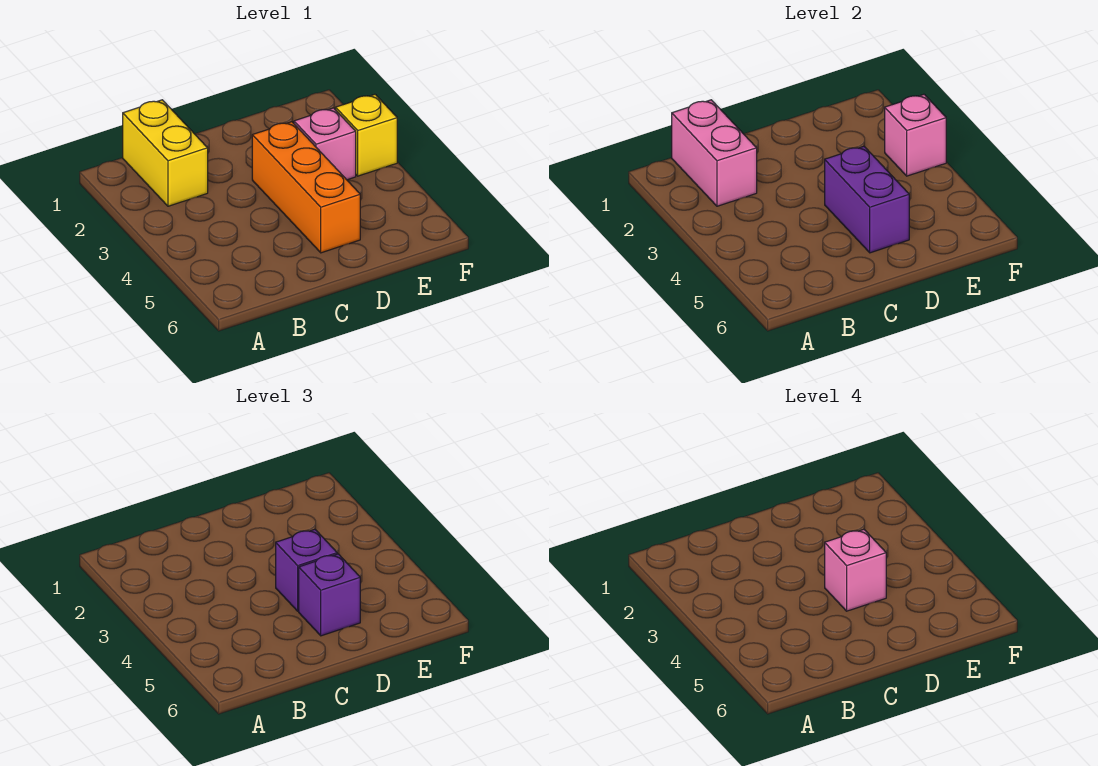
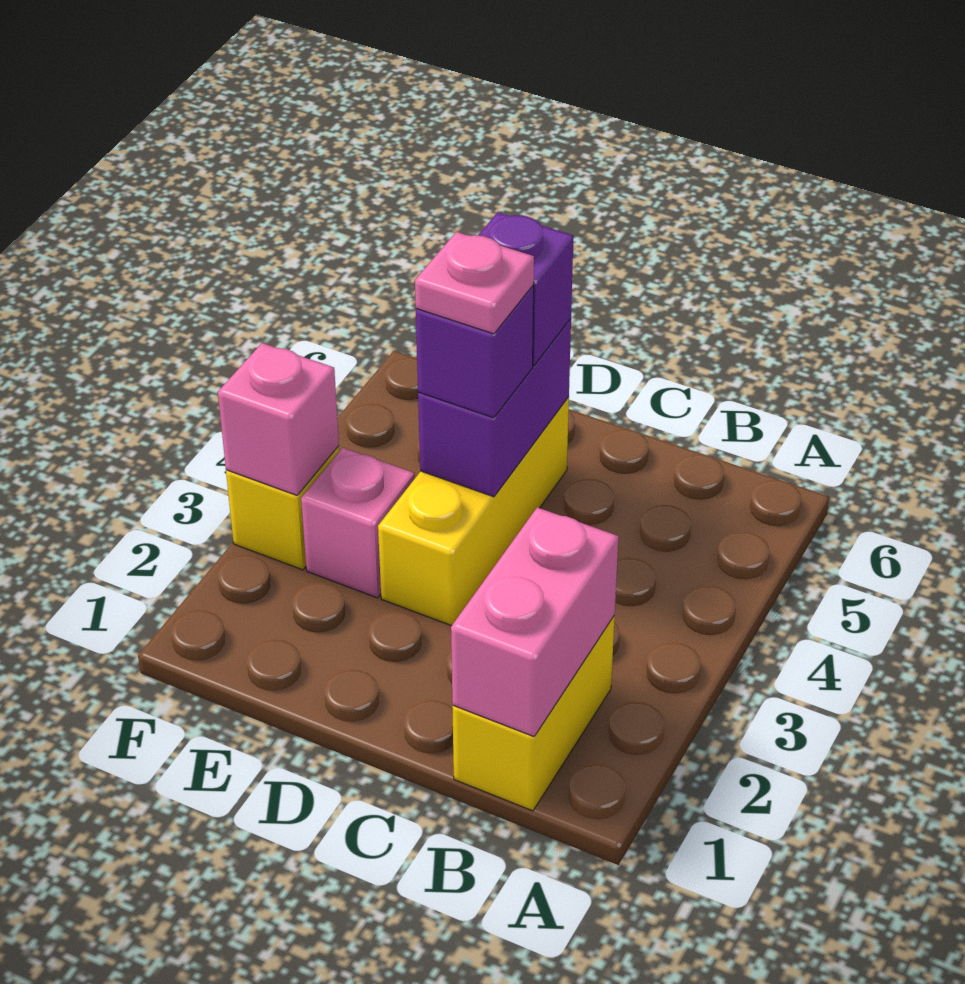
orange 1x3 brick [252,122,360,253] -> yellow 1x3 brick [378,397,569,626]
pink 1x1 brick [825,529,886,611] -> pink 1x1 plate [415,232,534,334]

